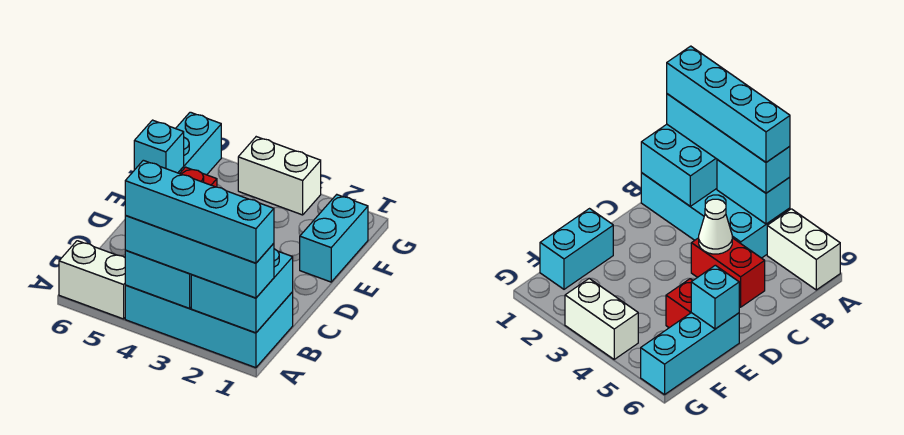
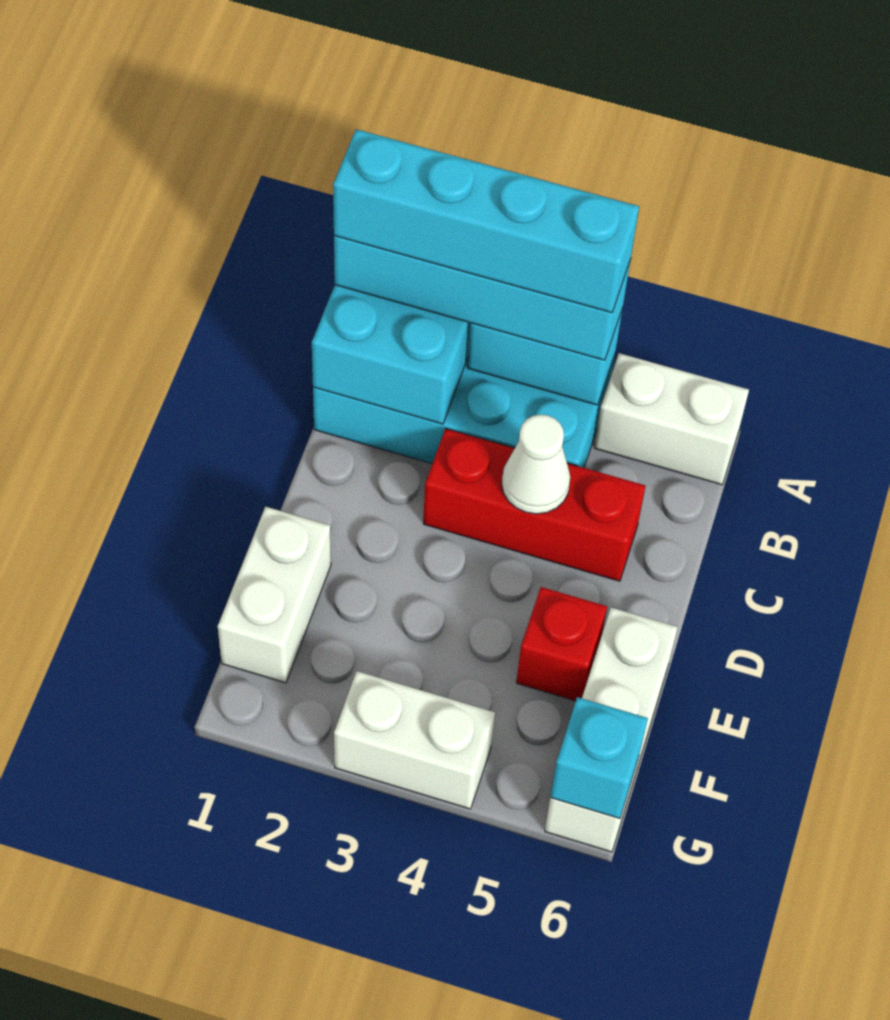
red 1x2 brick [691,238,765,307] -> red 1x3 brick [423,429,645,581]
cyan 1x2 brick [300,195,368,282] -> white 1x2 brick [218,507,331,683]
cyan 1x3 brick [176,112,221,175] -> white 1x3 brick [545,608,678,852]
cyan 1x1 brick [134,120,184,173] -> cyan 1x1 brick moved to [550,697,648,819]

